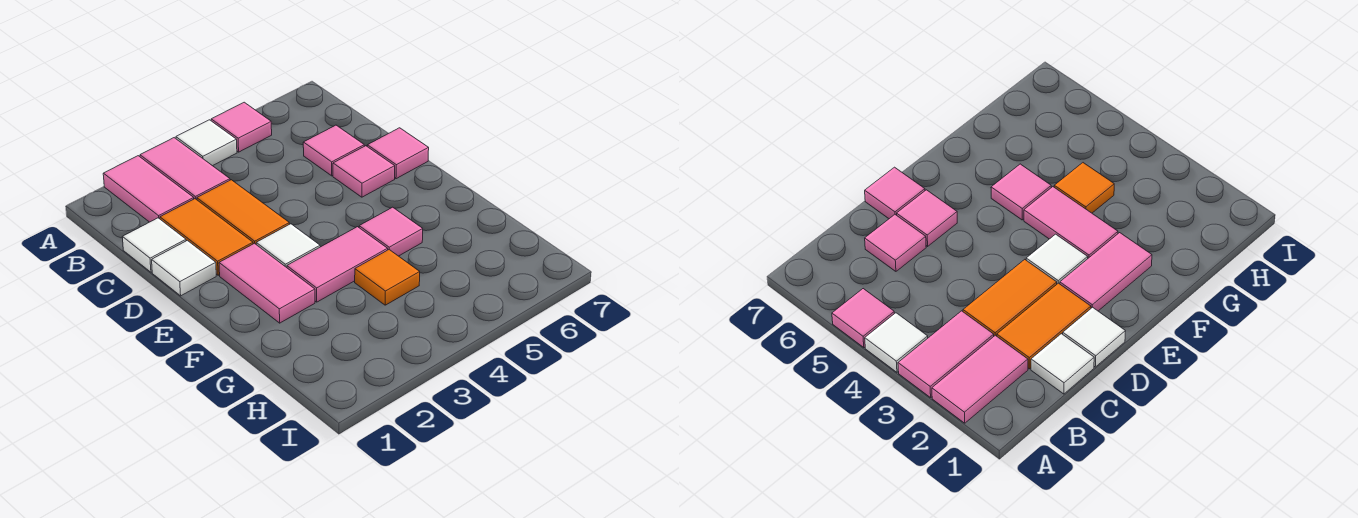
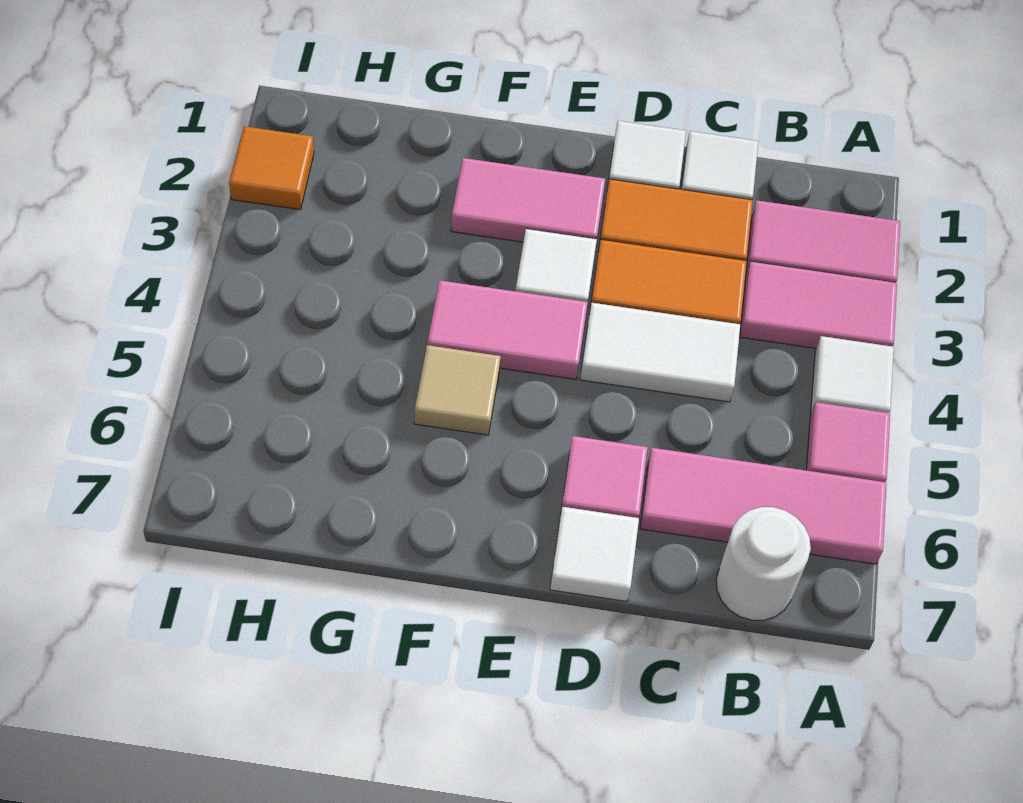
none -> white 1x1 round brick [716,507,811,620]
none -> white 1x2 tile [580,303,740,402]
pink 1x1 tile [303,125,364,176] -> pink 1x3 tile [640,448,887,564]
pink 1x1 tile [367,128,429,179] -> white 1x1 tile [550,507,639,602]
pink 1x2 tile [287,227,388,302] -> pink 1x2 tile turned to [427,280,588,379]
pink 1x1 tile [359,207,423,256] -> tan 1x1 tile [414,345,501,435]
orange 1x1 tile [355,250,420,305] -> orange 1x1 tile moved to [229,126,314,210]

